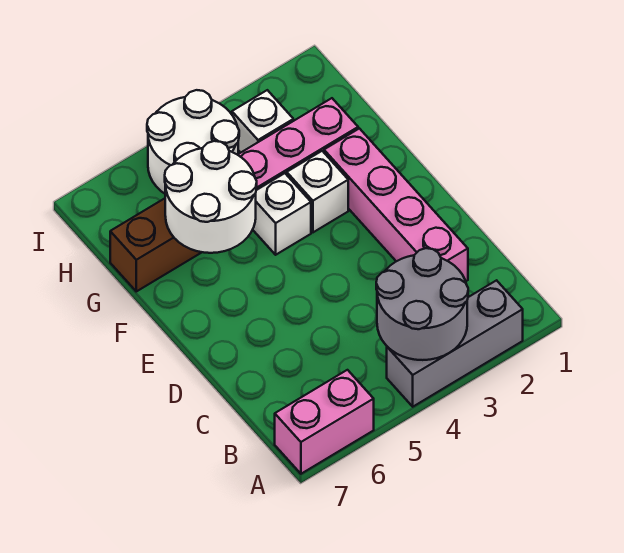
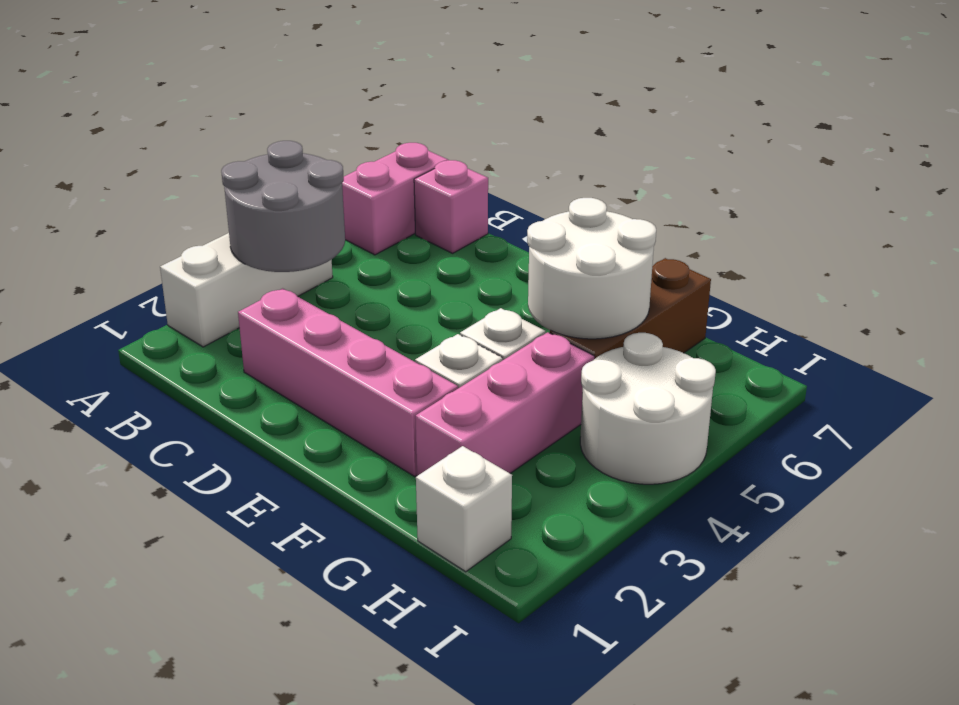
grey 1x3 brick [387,280,523,407] -> white 1x3 brick [160,233,333,347]
none -> pink 1x1 brick [414,160,488,253]
white 1x1 brick [232,90,293,153] -> white 1x1 brick moved to [416,446,512,572]

